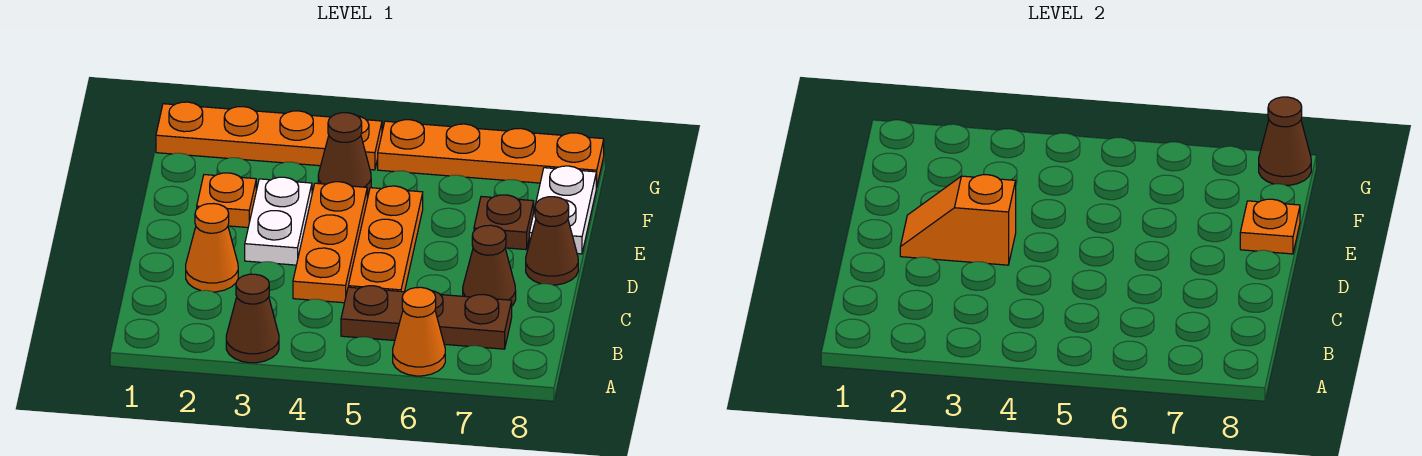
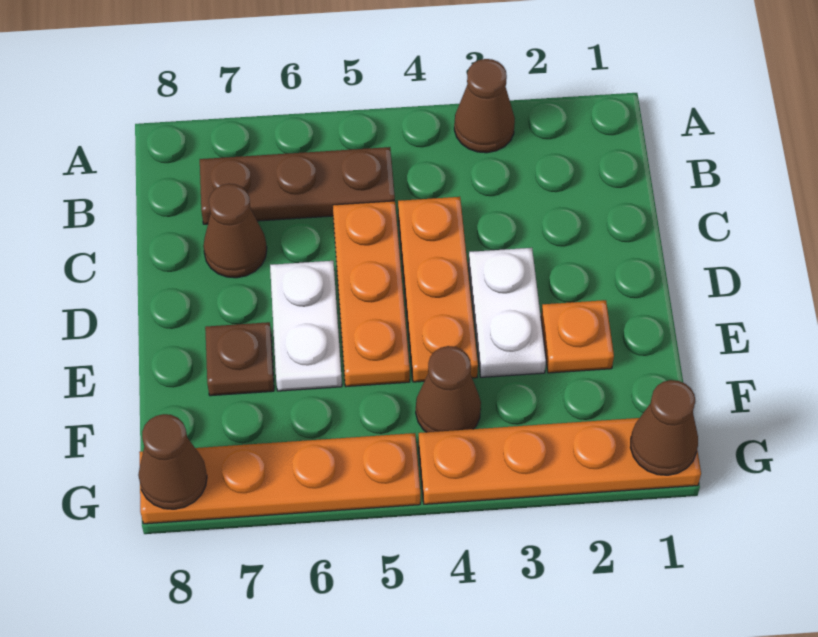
orange 1x1 cone [393,287,445,376] -> none
orange 1x1 cone [186,204,238,292] -> none
orange 1x2 slope [900,175,1016,265] -> none
brown 1x1 cone [526,197,578,285] -> brown 1x1 cone moved to [630,380,698,475]
white 1x2 plate [529,166,597,254] -> white 1x2 plate moved to [270,261,342,391]
orange 1x1 plate [1240,199,1300,254] -> none

